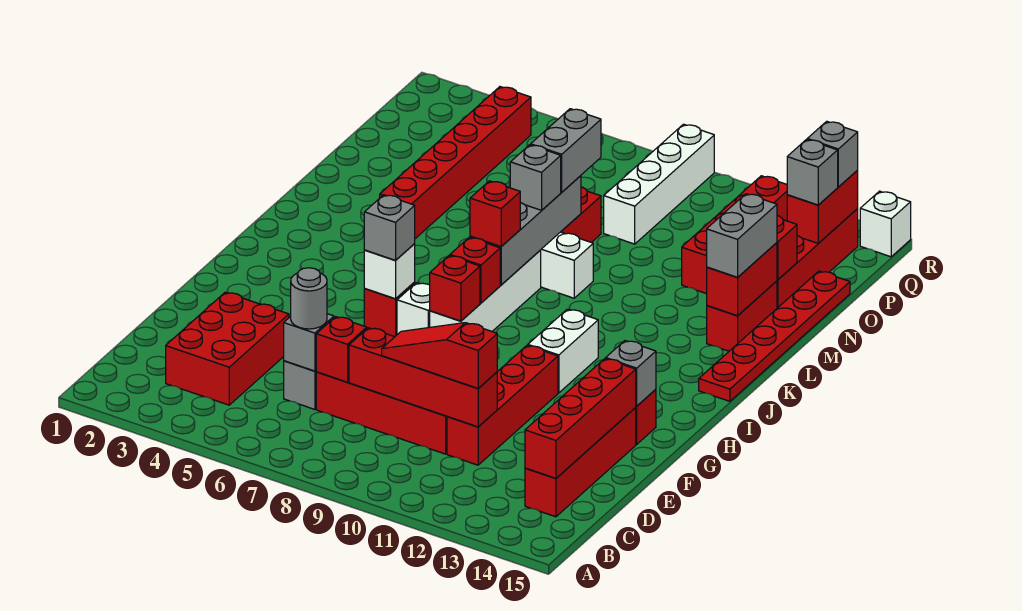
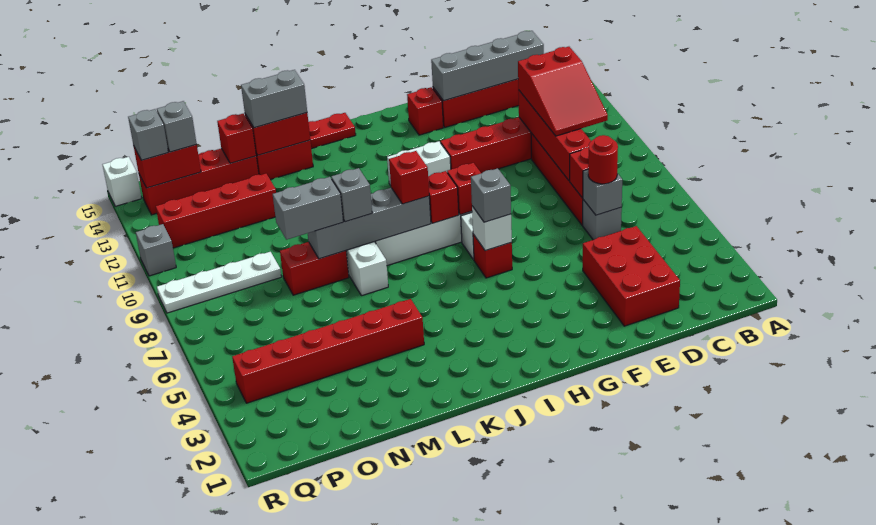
red 2x3 brick [166,292,289,405] -> red 2x3 brick turned to [583,226,680,326]
red 1x4 brick [525,359,636,478] -> grey 1x4 brick [431,31,544,101]
grey 1x1 round brick [291,268,327,329] -> red 1x1 round brick [588,135,618,184]
red 1x3 slope [382,323,497,388] -> red 2x3 slope [518,47,608,136]
grey 1x1 brick [606,341,656,406] -> grey 1x1 brick moved to [136,224,176,276]
white 1x4 brick [604,124,714,244] -> white 1x4 plate [157,252,281,313]

